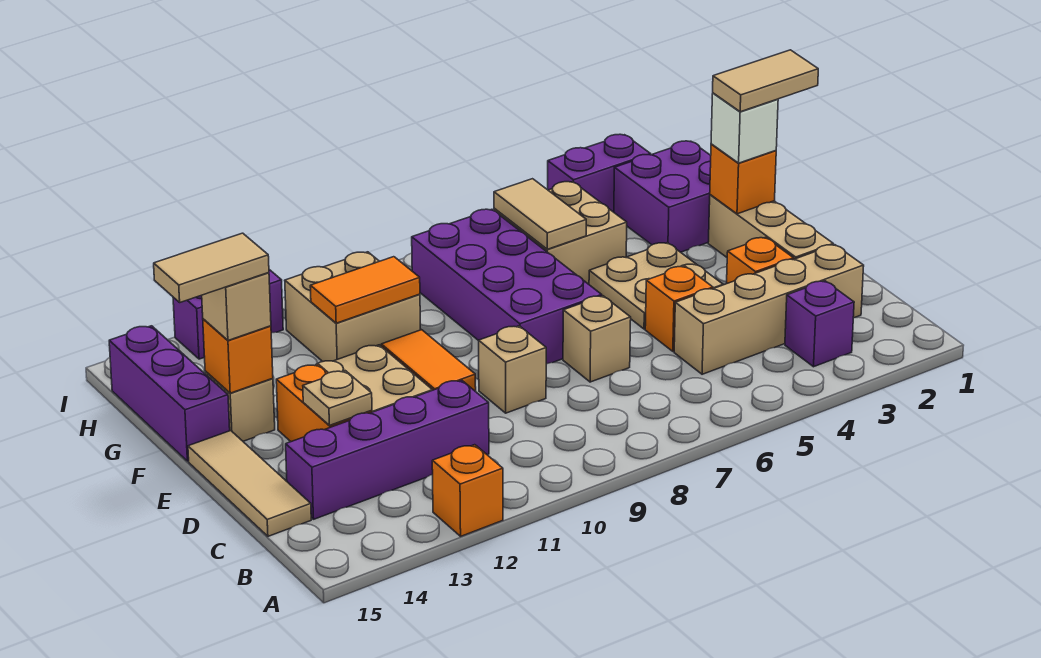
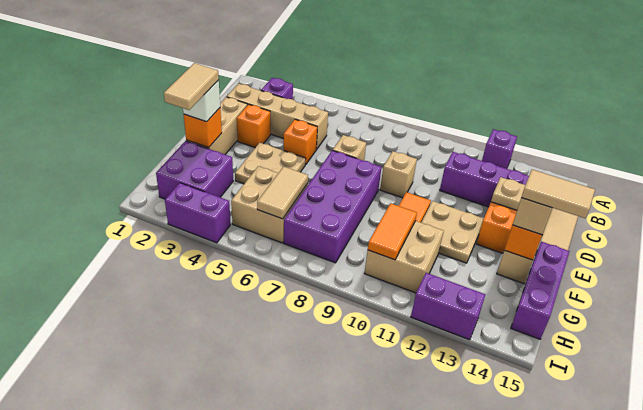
orange 1x1 brick [432,445,503,536] -> purple 1x1 brick [482,129,517,169]
tan 1x2 tile [713,50,818,112] -> tan 1x2 tile turned to [164,63,219,110]
orange 1x2 tile [310,257,420,323] -> orange 1x2 tile turned to [368,203,417,260]

